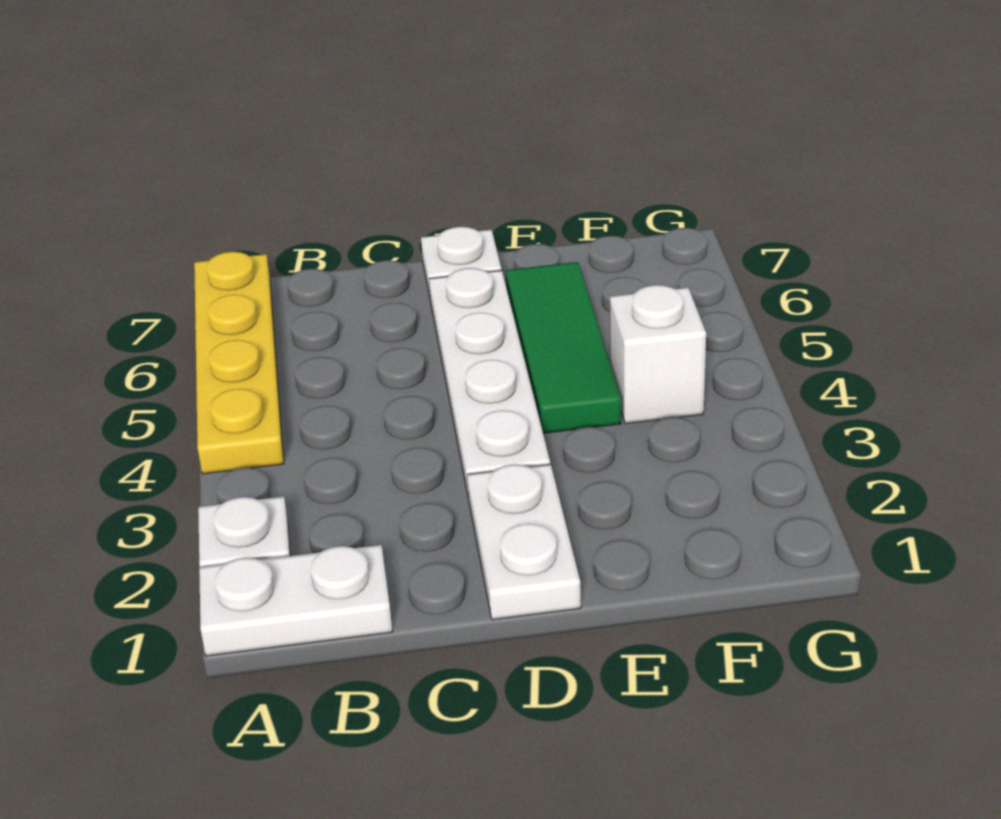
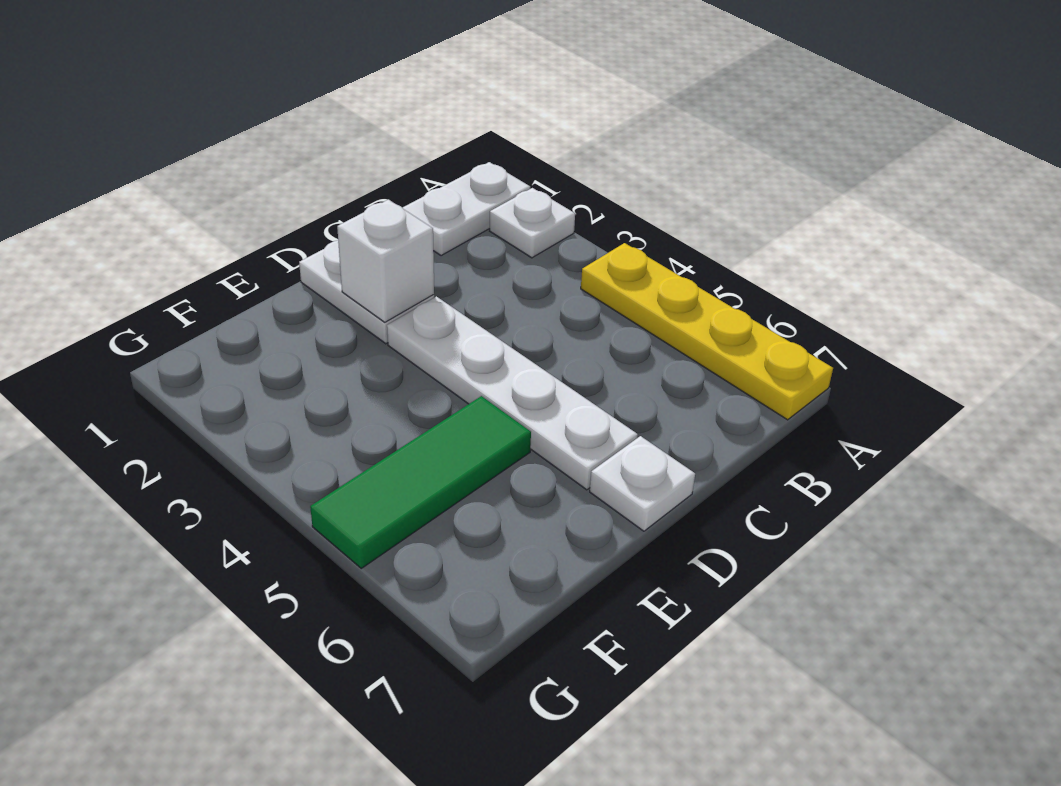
green 1x3 tile [506,262,621,433] -> green 1x3 tile turned to [310,396,531,568]
white 1x1 brick [610,285,706,424] -> white 1x1 brick moved to [337,200,434,322]

